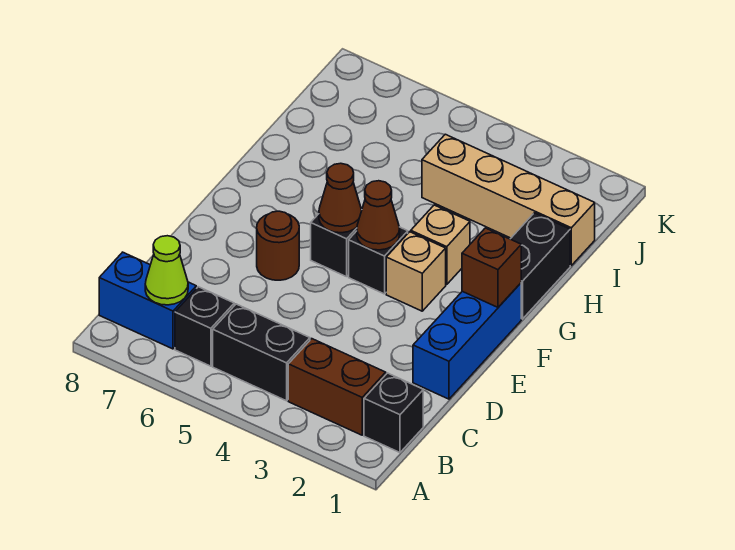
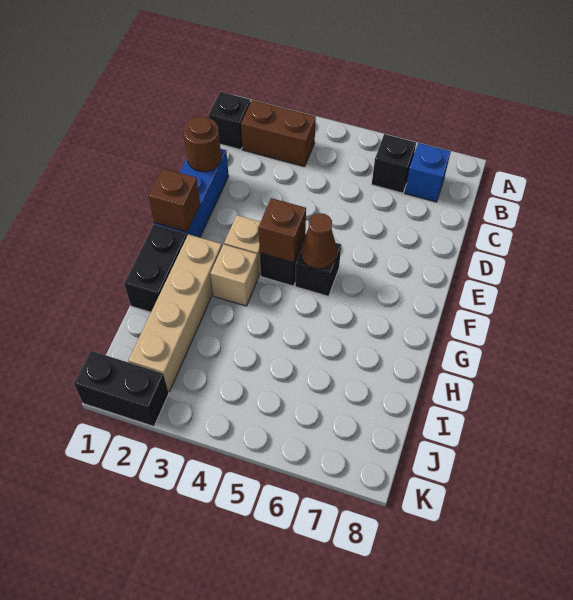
black 1x2 brick [213,304,310,401] -> black 1x2 brick moved to [74,351,169,426]
blue 1x2 brick [99,252,196,349] -> blue 1x1 brick [405,143,451,202]
lime 1x1 cone [145,236,188,305] -> none
brown 1x1 round brick [257,211,299,280] -> brown 1x1 round brick moved to [183,116,221,172]
brown 1x1 cone [357,181,400,250] -> brown 1x1 brick [258,198,306,263]
tan 1x4 brick [422,134,595,265] -> tan 1x4 brick turned to [128,234,222,392]

